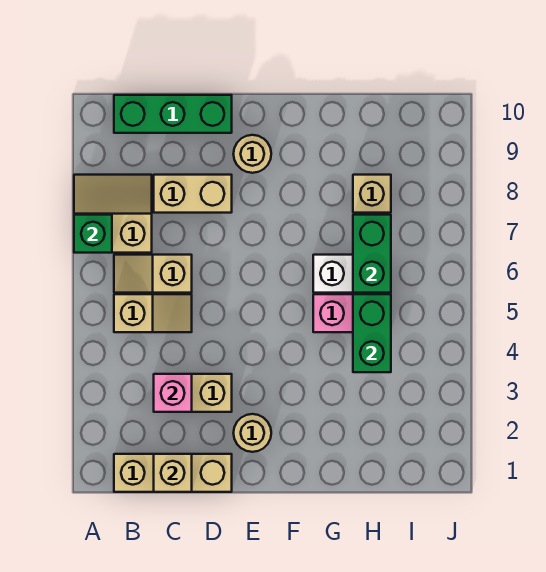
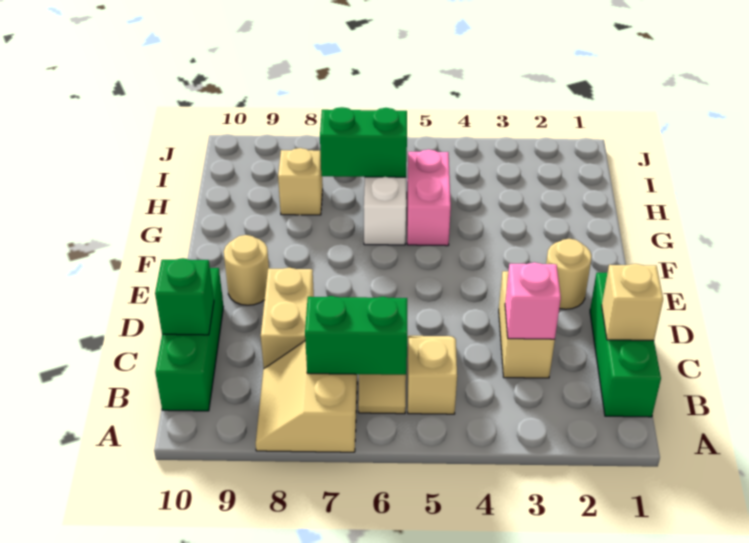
green 1x1 brick [74,215,112,253] -> green 1x1 brick moved to [155,258,214,335]
tan 1x3 brick [114,454,232,492] -> green 1x3 brick [590,273,661,417]
green 1x2 brick [353,294,391,372] -> green 1x2 brick moved to [305,296,407,375]

